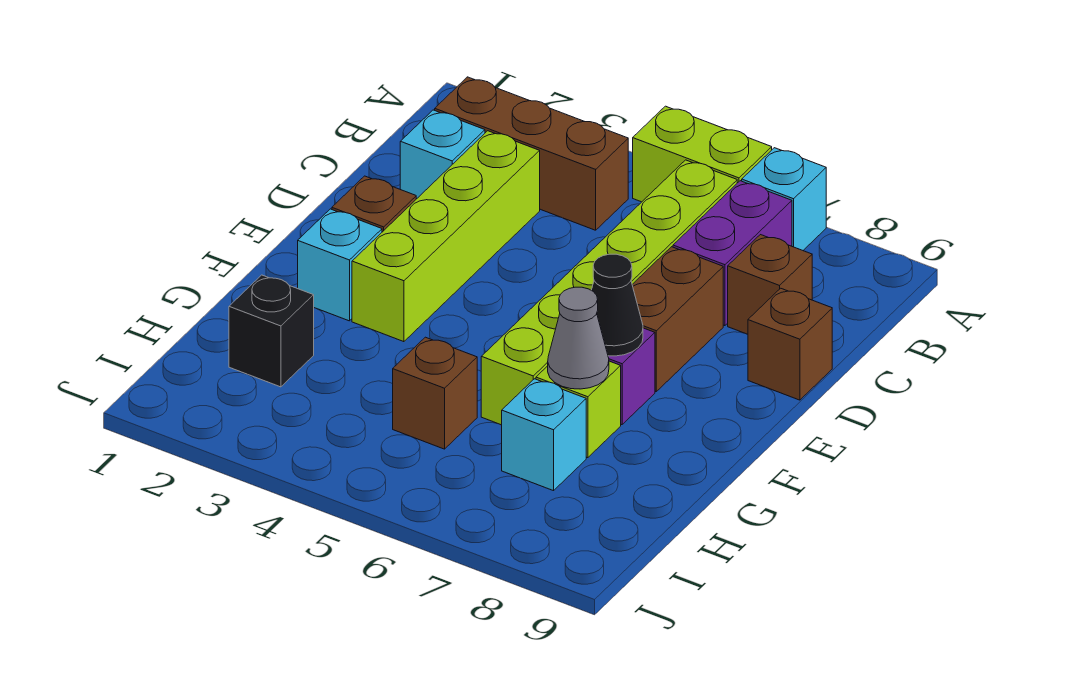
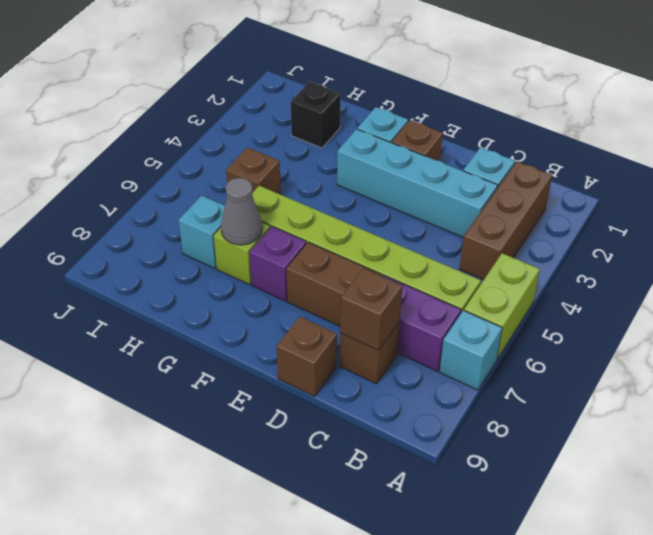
lime 1x4 brick [352,131,540,342] -> cyan 1x4 brick [337,129,498,238]
none -> brown 1x1 brick [340,268,402,351]
black 1x1 cone [591,254,643,356] -> none

